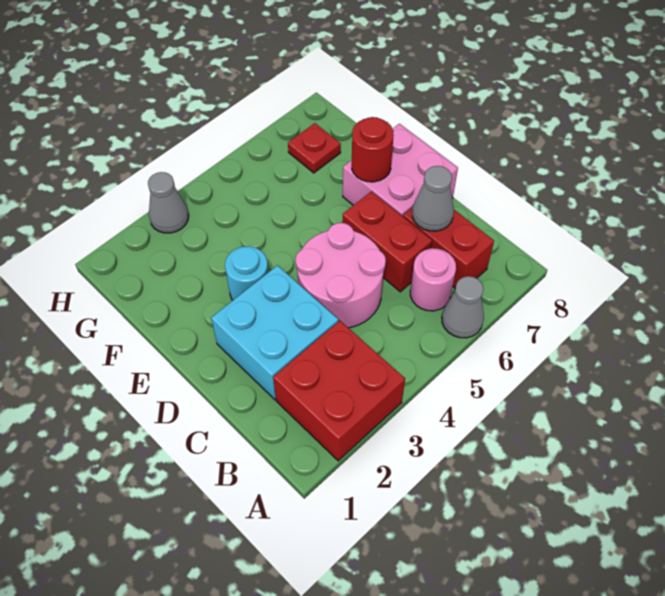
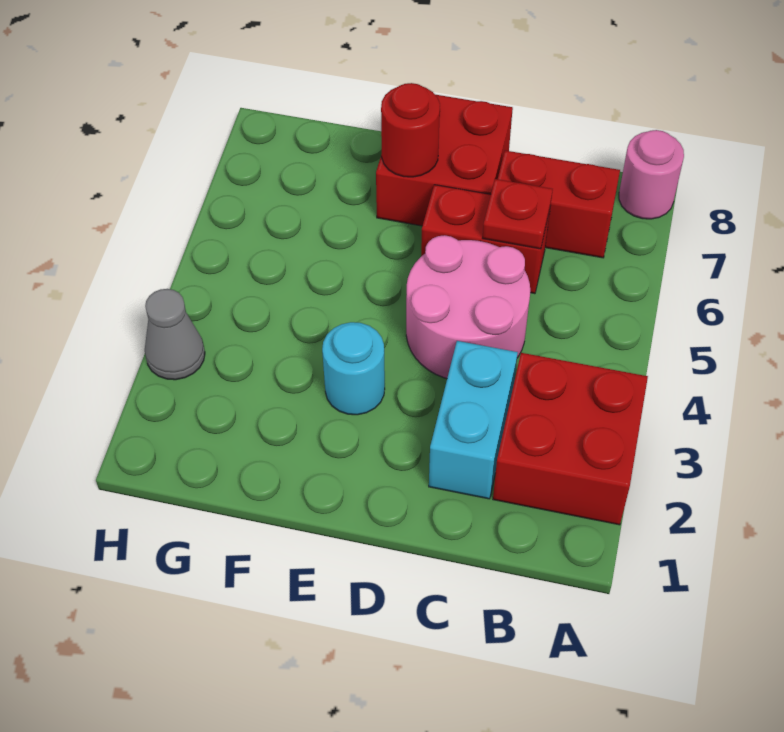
grey 1x1 cone [442,276,484,338] -> none
pink 1x1 round brick [410,248,456,311] -> pink 1x1 round brick moved to [619,130,684,219]
cyan 2x2 brick [211,265,338,399] -> cyan 1x2 brick [429,341,518,499]
grey 1x1 cone [412,166,454,231] -> none
pink 2x2 brick [343,124,458,216] -> red 2x2 brick [376,95,513,226]
red 1x1 plate [288,123,341,173] -> red 1x1 plate moved to [483,179,553,249]

